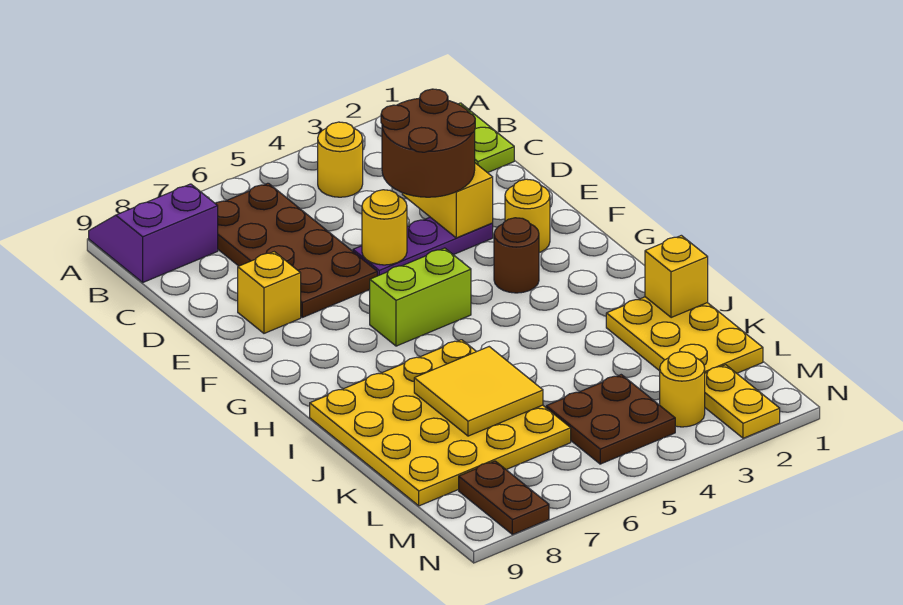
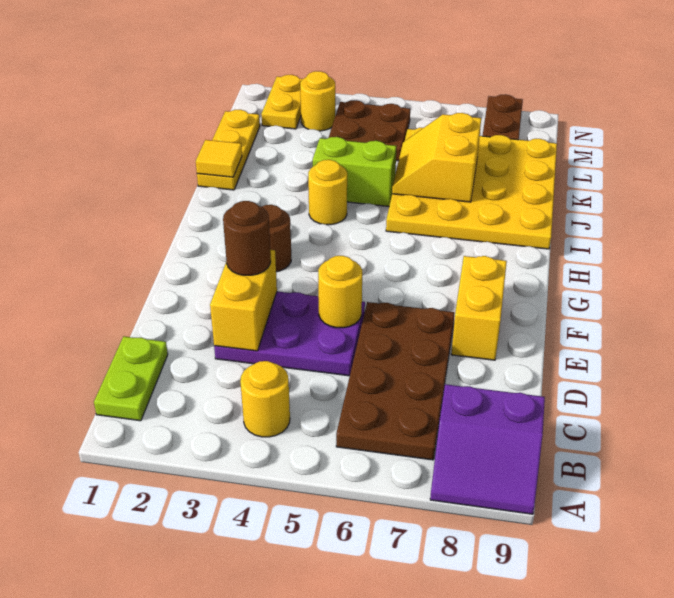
brown 2x2 round brick [381,89,475,197] -> brown 1x1 round brick [223,201,271,275]
purple 1x3 plate [353,217,493,276] -> purple 2x3 plate [214,291,365,376]
yellow 1x1 brick [238,252,301,333] -> yellow 1x2 brick [451,256,507,360]
yellow 1x1 round brick [505,179,550,252] -> yellow 1x1 round brick moved to [308,160,347,225]
lime 1x2 brick [370,248,471,346] -> lime 1x2 brick moved to [313,137,397,206]
yellow 2x3 plate [606,297,763,373] -> yellow 1x3 plate [197,110,260,190]
yellow 1x1 brick [645,235,708,318] -> yellow 1x1 tile [196,140,242,177]
yellow 2x2 tile [414,347,543,436] -> yellow 2x2 slope [392,113,481,202]

